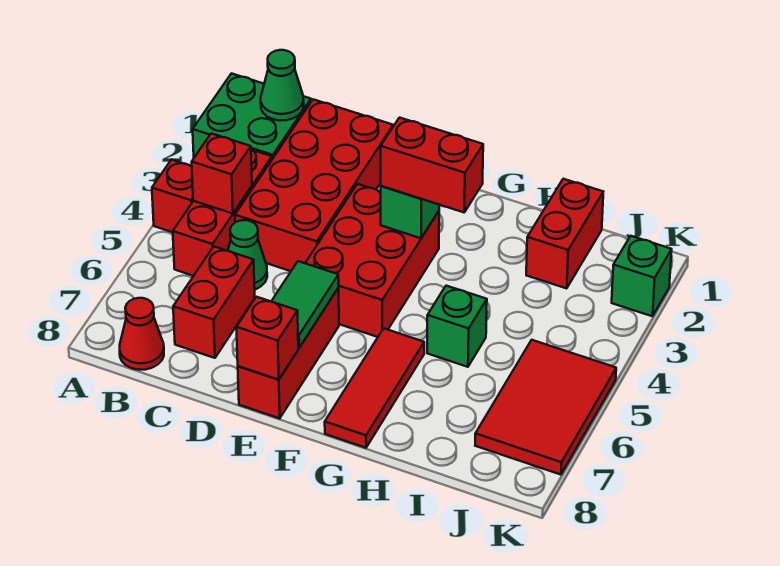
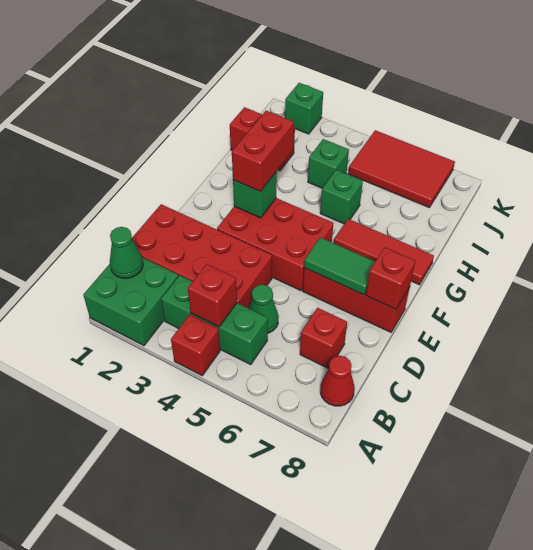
red 1x3 brick [173,150,272,276] -> green 1x3 brick [161,275,268,364]
red 1x2 brick [173,247,255,358] -> red 1x1 brick [300,308,347,369]
none -> green 1x1 brick [308,139,349,188]

